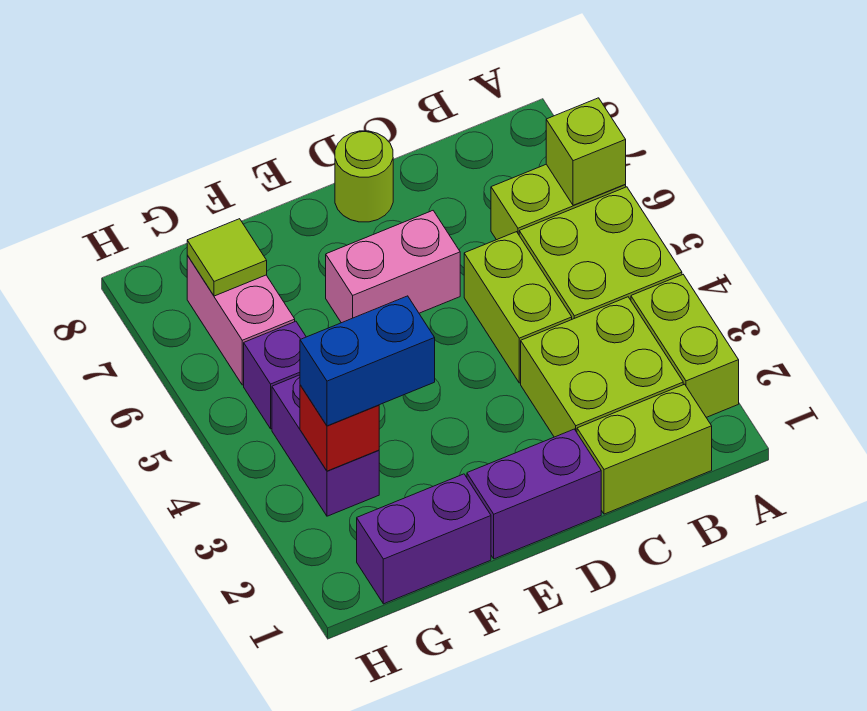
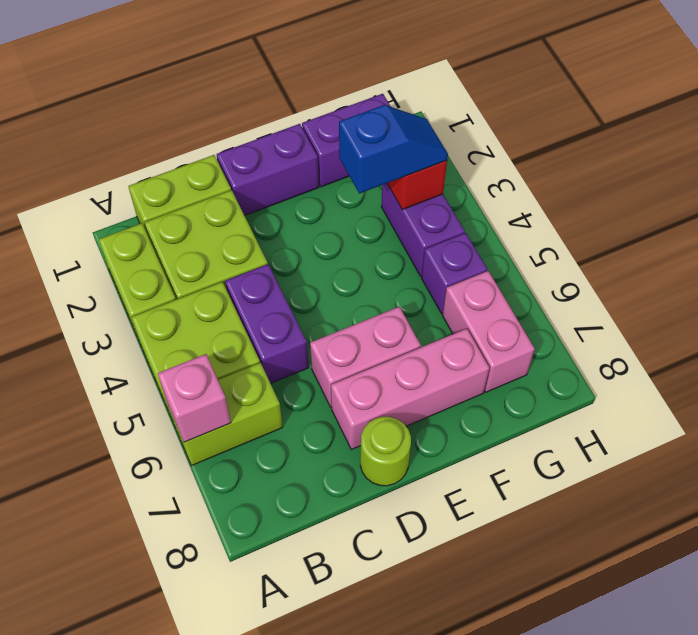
lime 1x1 brick [546,98,626,206] -> pink 1x1 brick [158,354,231,442]
lime 1x2 brick [464,232,572,383] -> purple 1x2 brick [225,264,309,383]
none -> pink 1x3 brick [331,329,489,450]
blue 1x2 brick [300,296,435,426] -> blue 1x2 slope [339,105,448,193]
lime 1x1 tile [187,219,267,296] -> none

